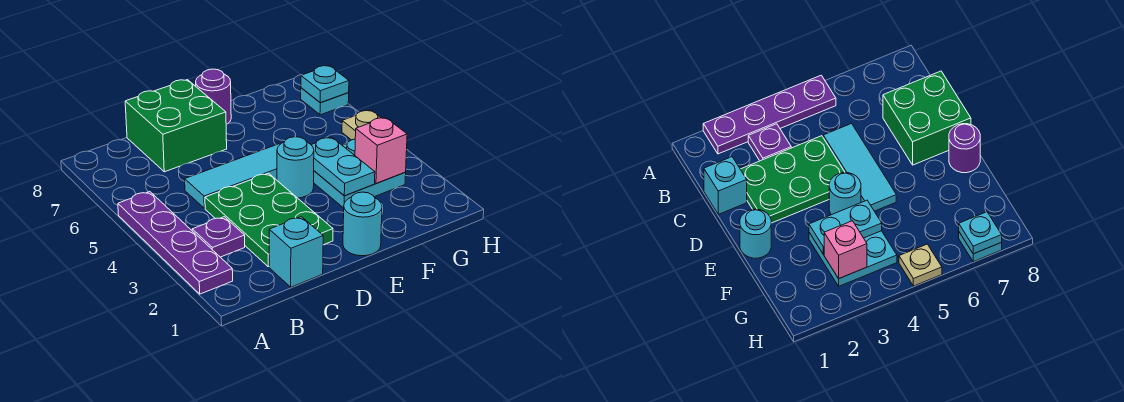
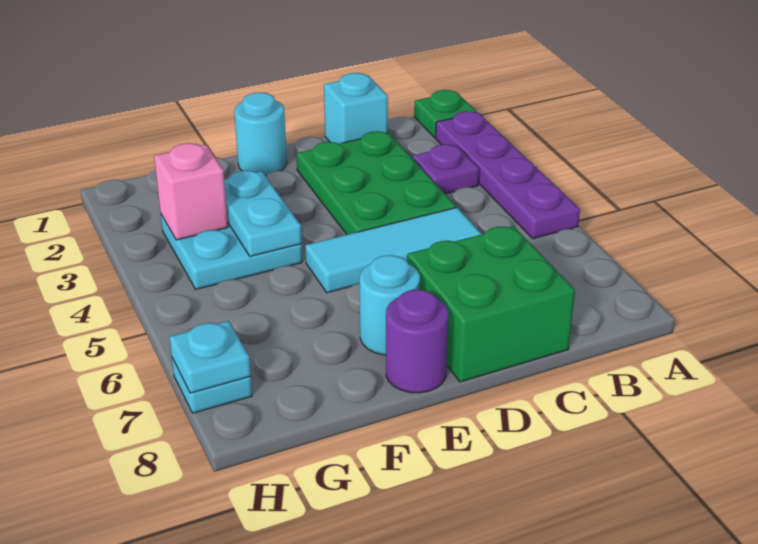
none -> green 1x1 plate [414,90,477,138]
cyan 1x1 round brick [277,137,314,198] -> cyan 1x1 round brick moved to [360,255,420,355]
tan 1x1 plate [342,110,381,140] -> none

